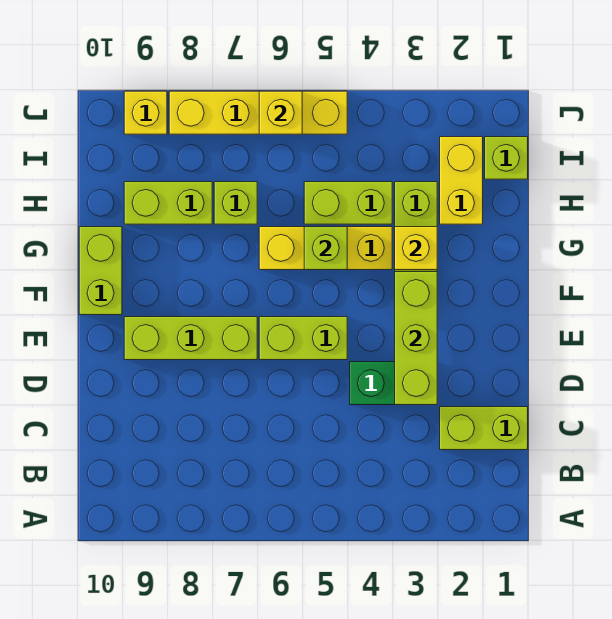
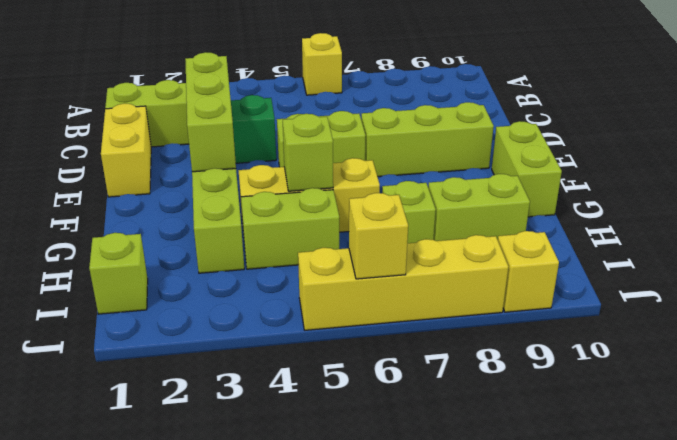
yellow 1x1 brick [395,227,437,270] -> yellow 1x1 brick moved to [302,33,342,95]
yellow 1x2 brick [440,137,483,224] -> yellow 1x2 brick moved to [101,103,151,197]

